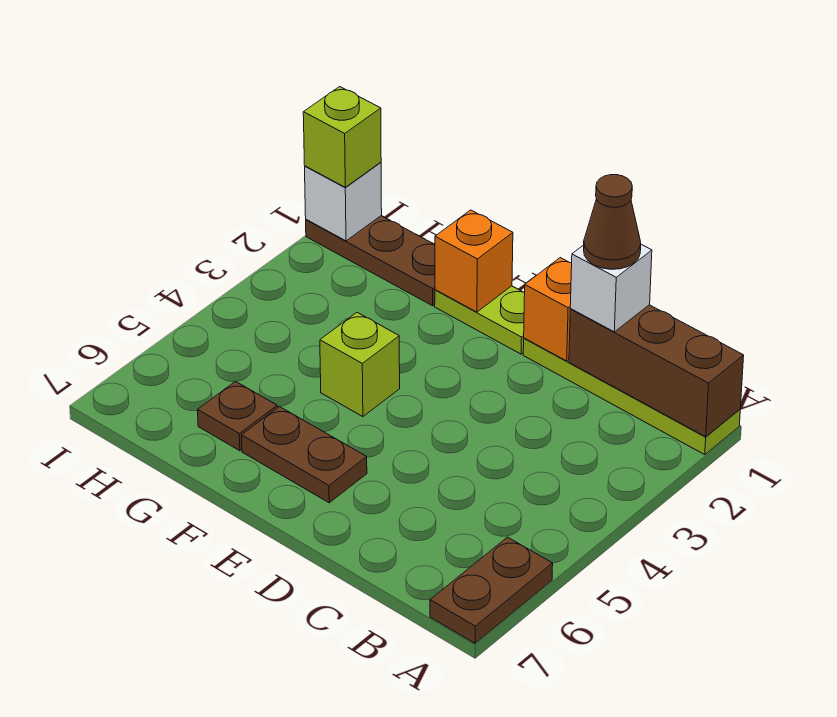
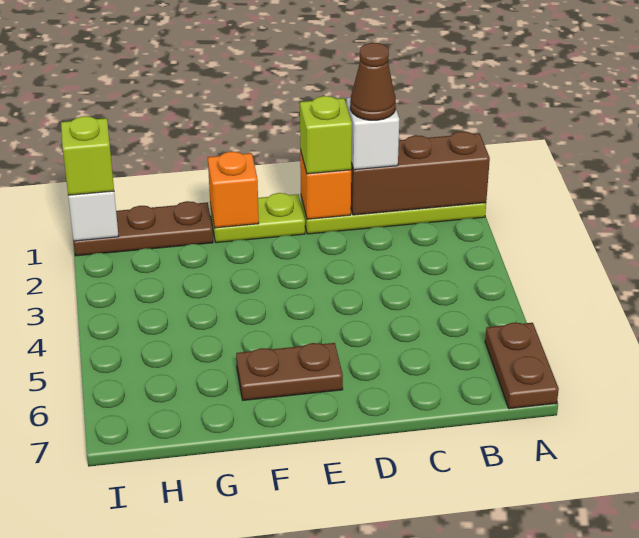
lime 1x1 brick [320,313,400,417] -> lime 1x1 brick moved to [300,96,352,174]
brown 1x1 plate [198,381,277,451] -> none

